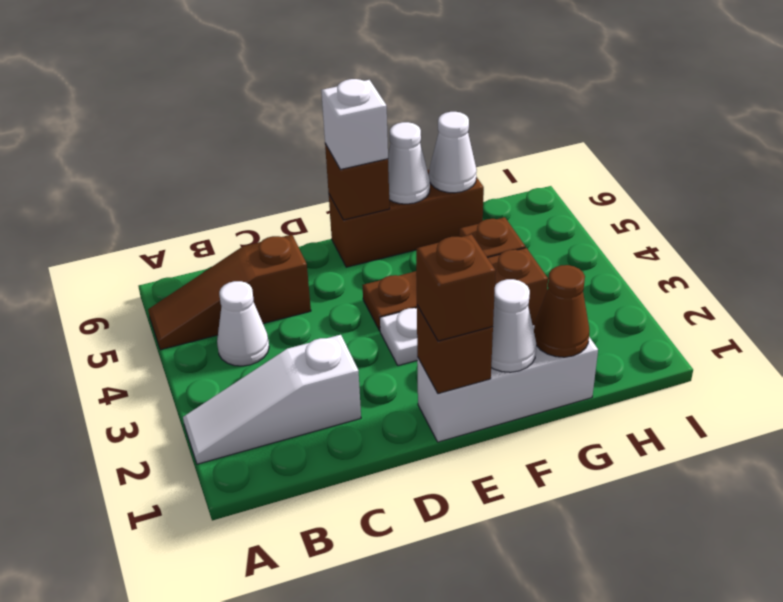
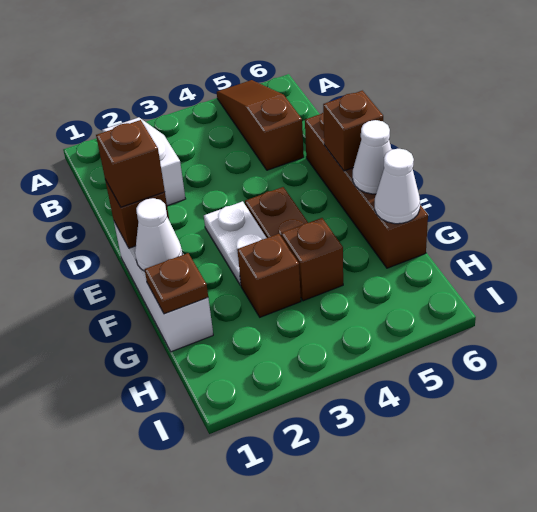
white 1x1 cone [217,281,269,366] -> none
brown 1x3 brick [329,170,484,267] -> brown 1x4 brick [305,112,428,268]
white 1x1 brick [321,79,388,170] -> none
brown 1x1 cone [534,265,589,357] -> brown 1x1 plate [144,253,208,314]

